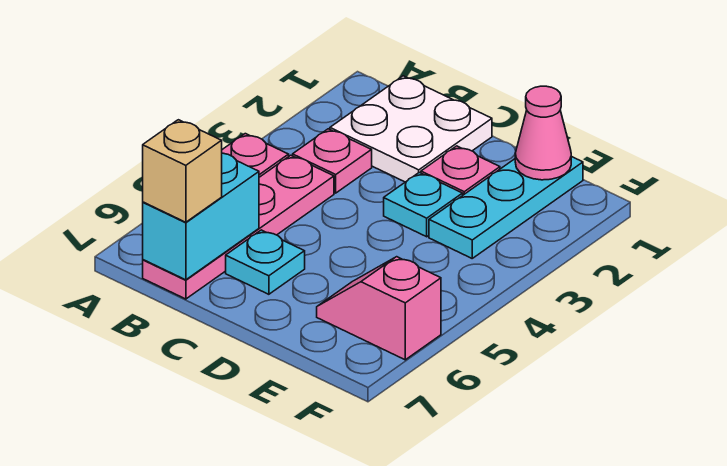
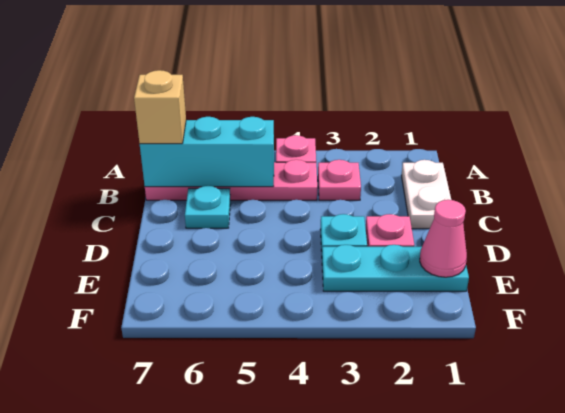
white 2x2 plate [330,76,492,182] -> white 1x2 plate [401,160,451,229]
cyan 1x2 brick [143,153,259,280] -> cyan 1x3 brick [140,117,274,187]
pink 1x2 slope [317,257,441,360] -> none

